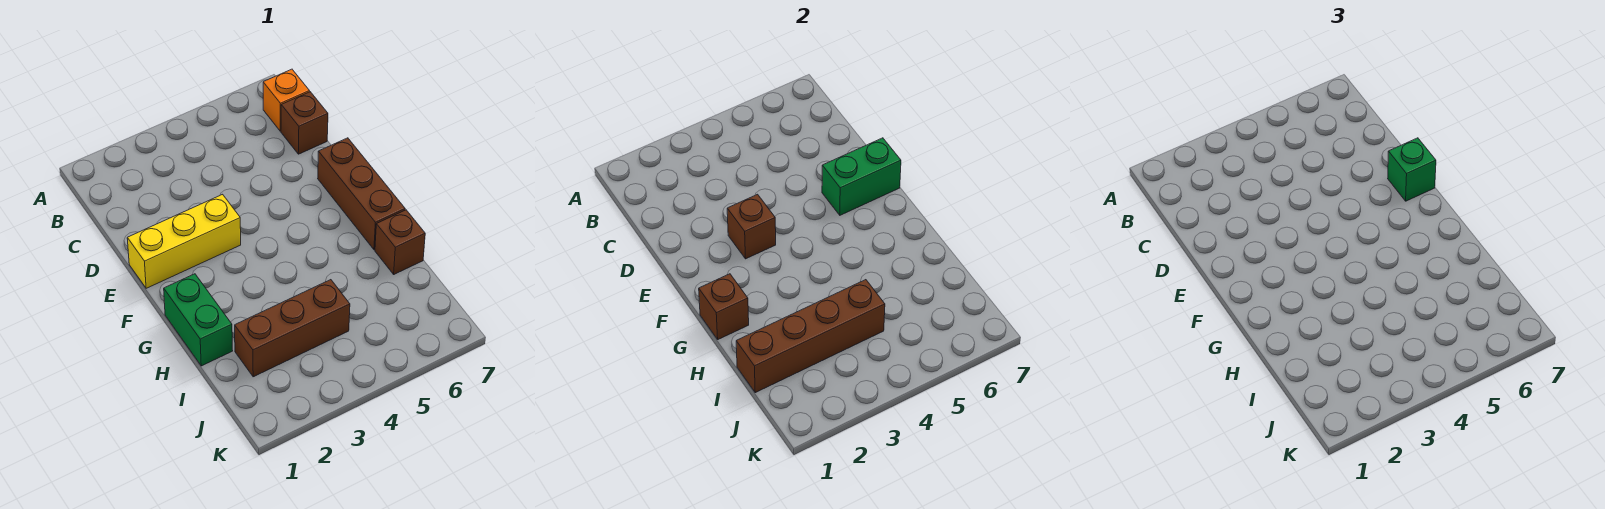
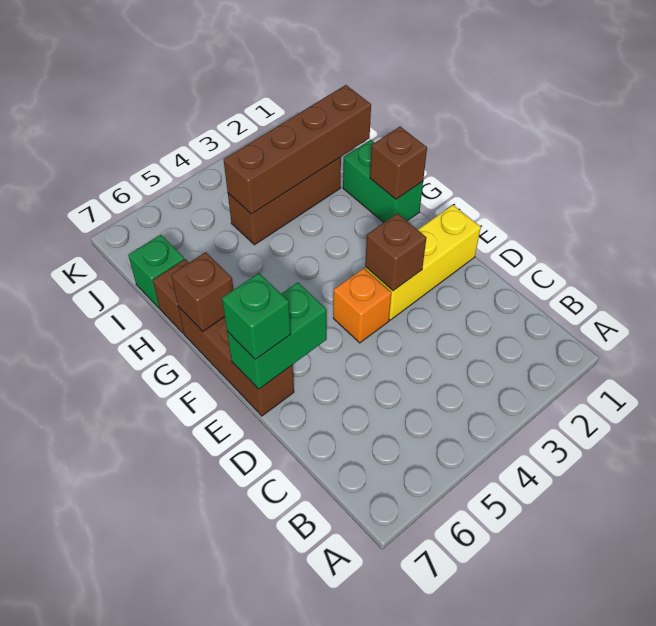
orange 1x1 brick [263,69,310,131] -> orange 1x1 brick moved to [333,268,391,343]
brown 1x1 brick [281,92,328,154] -> brown 1x1 brick moved to [171,252,234,331]
none -> green 1x1 brick [128,235,184,308]

